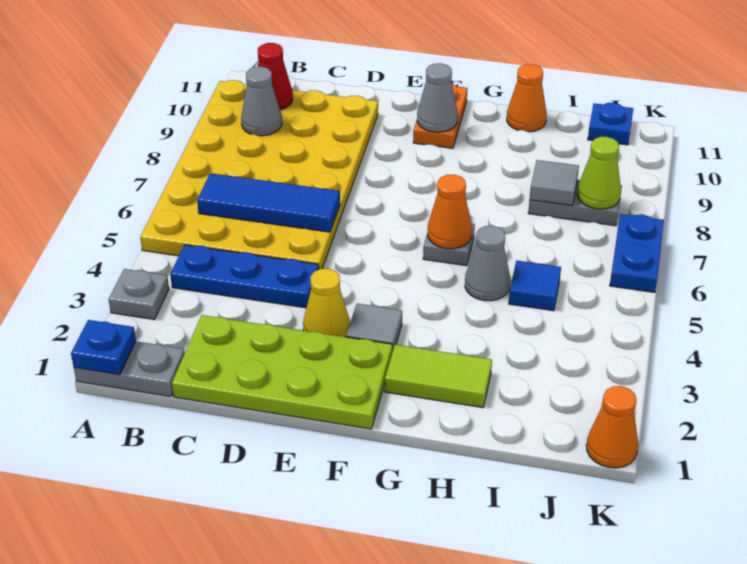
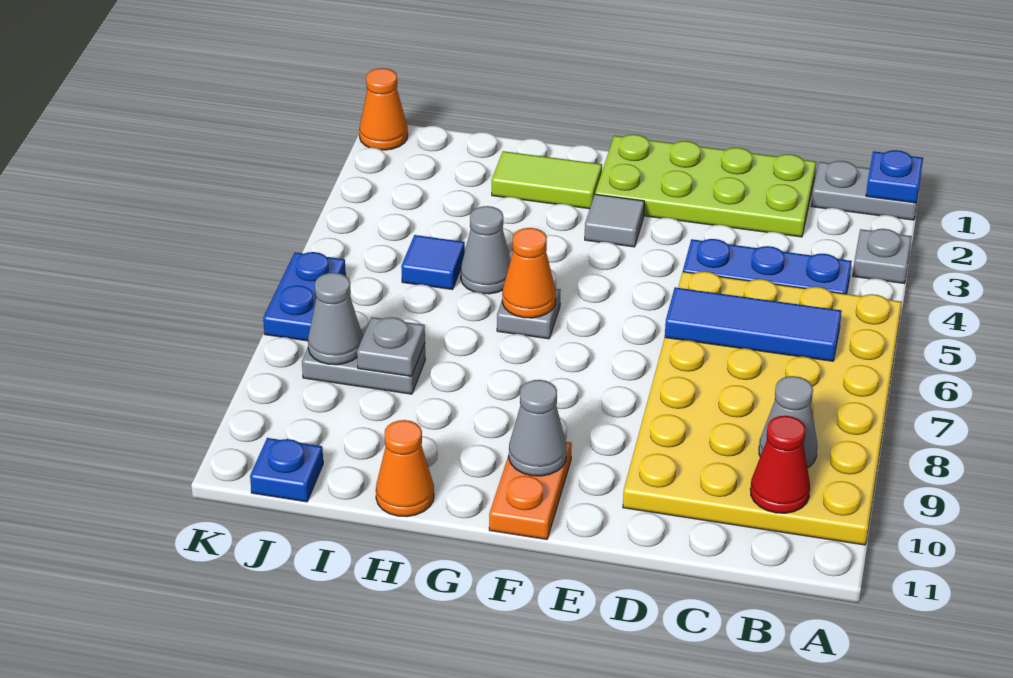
yellow 1x1 cone [303,269,350,337] -> none
grey 1x1 tile [530,160,579,205] -> grey 1x1 plate [357,317,425,376]
lime 1x1 cone [577,137,621,209] -> grey 1x1 cone [308,273,363,365]

